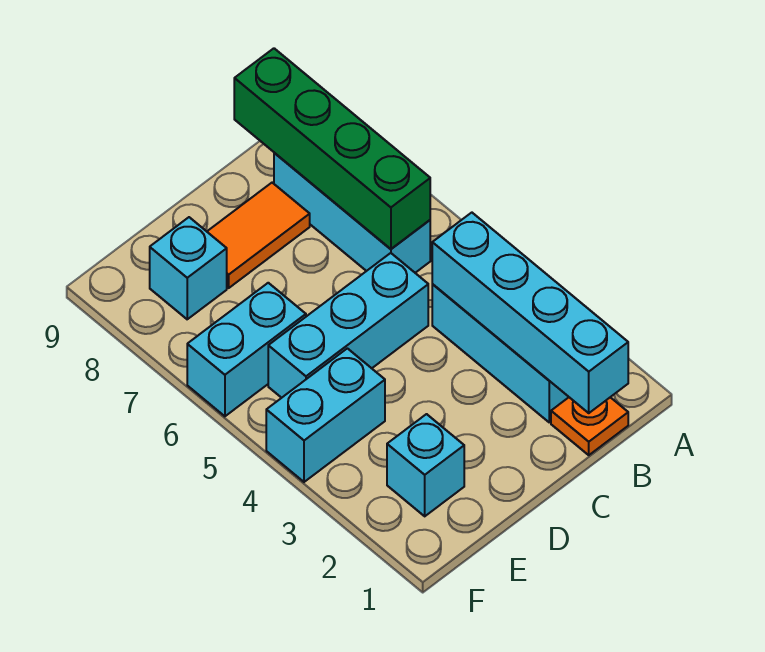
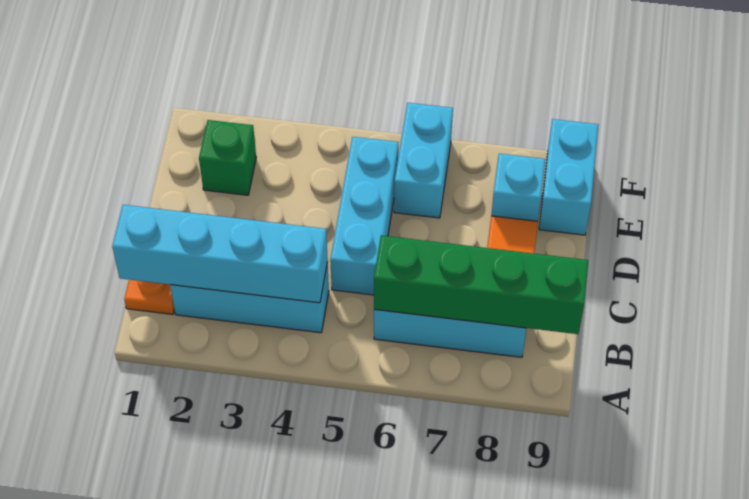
cyan 1x1 brick [387,414,464,516] -> green 1x1 brick [199,120,256,195]
cyan 1x2 brick [266,348,385,482] -> cyan 1x2 brick moved to [539,119,599,235]

